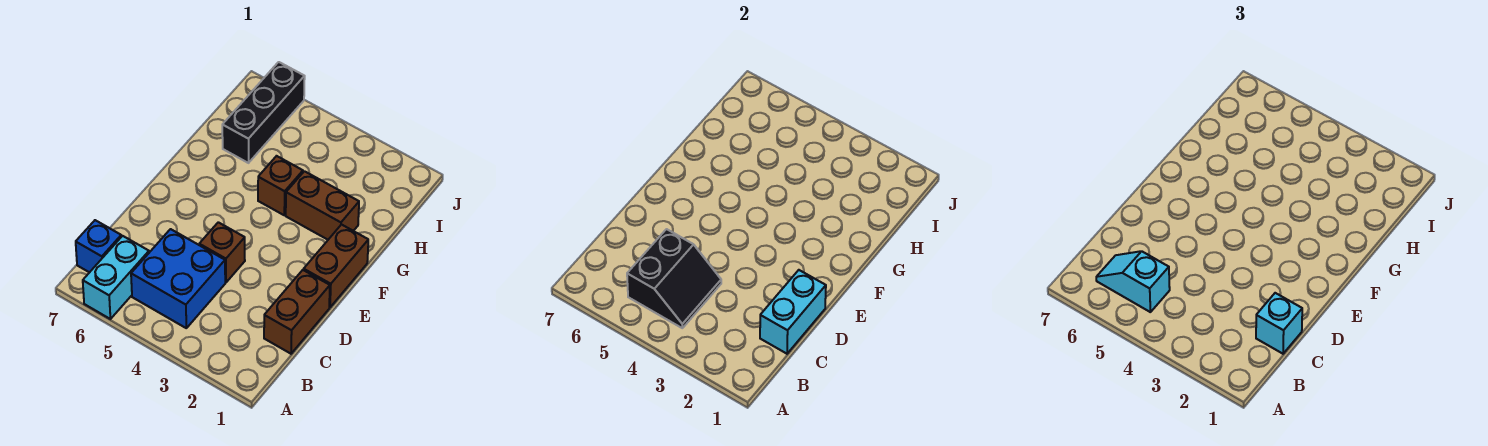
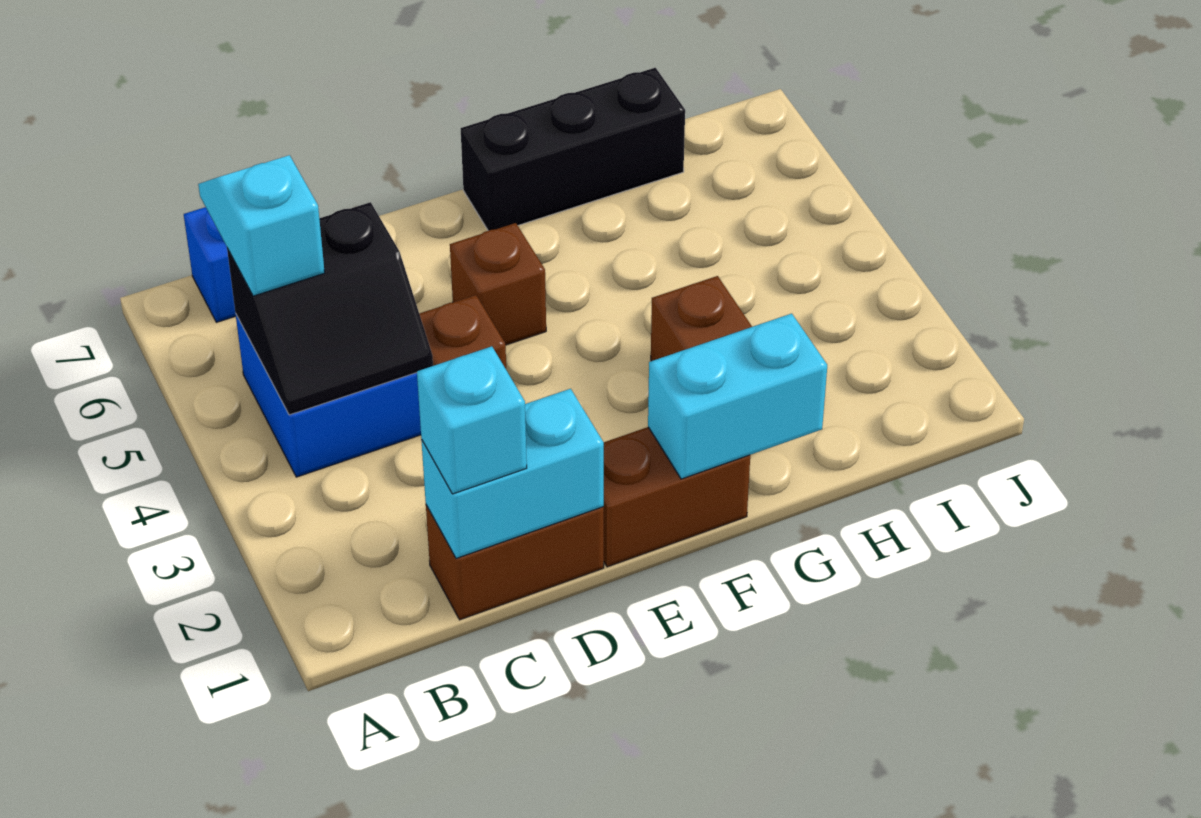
cyan 1x2 brick [83,236,149,319] -> cyan 1x2 brick moved to [648,314,827,479]
brown 1x1 brick [258,156,303,215] -> brown 1x1 brick moved to [450,223,546,345]
black 1x3 brick [222,62,305,163] -> black 1x3 brick moved to [461,68,685,231]

